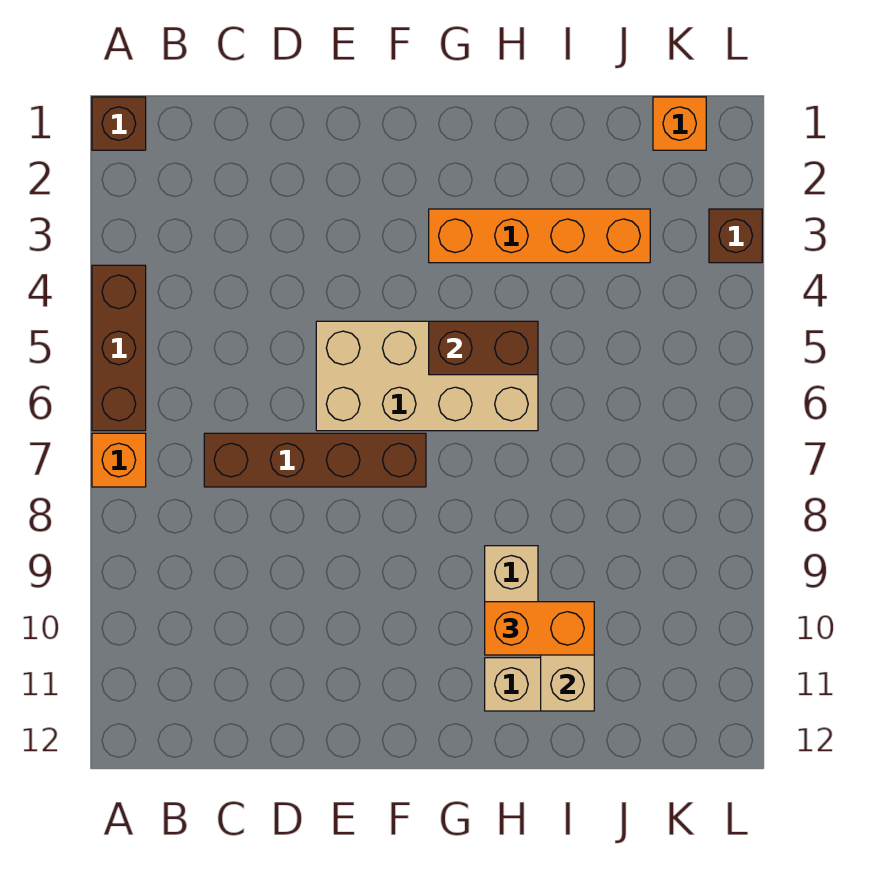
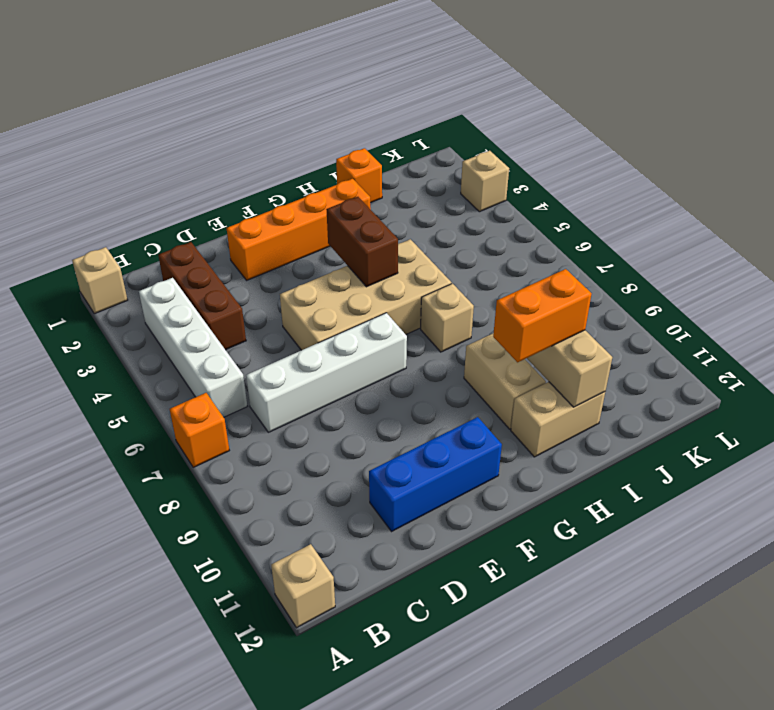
brown 1x1 brick [92,97,146,150] -> tan 1x1 brick [72,247,127,314]
brown 1x3 brick [92,265,146,431] -> brown 1x3 brick moved to [158,242,246,350]
none -> tan 1x1 brick [271,544,335,628]
none -> white 1x4 brick [139,278,247,417]
brown 1x4 brick [204,433,426,487] -> white 1x4 brick [246,313,407,432]
none -> blue 1x3 brick [369,417,502,531]
orange 1x4 brick [429,209,650,263] -> orange 1x4 brick moved to [227,179,371,280]
brown 1x2 brick [429,321,538,375] -> brown 1x2 brick turned to [326,197,398,287]
none -> tan 1x1 brick [421,284,474,352]
orange 1x1 brick [653,97,706,150] -> orange 1x1 brick moved to [336,148,382,203]
brown 1x1 brick [709,209,762,263] -> tan 1x1 brick [461,151,509,212]

